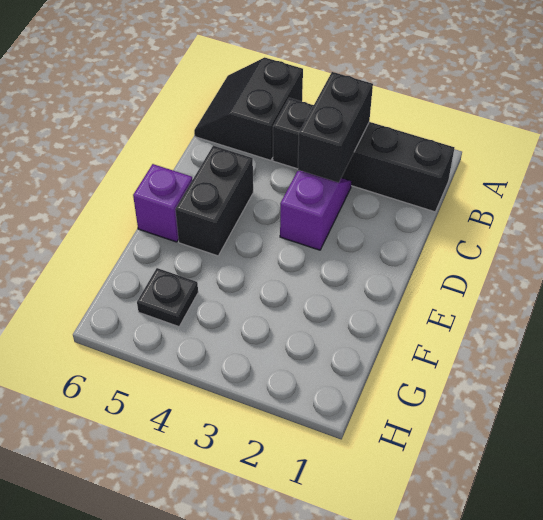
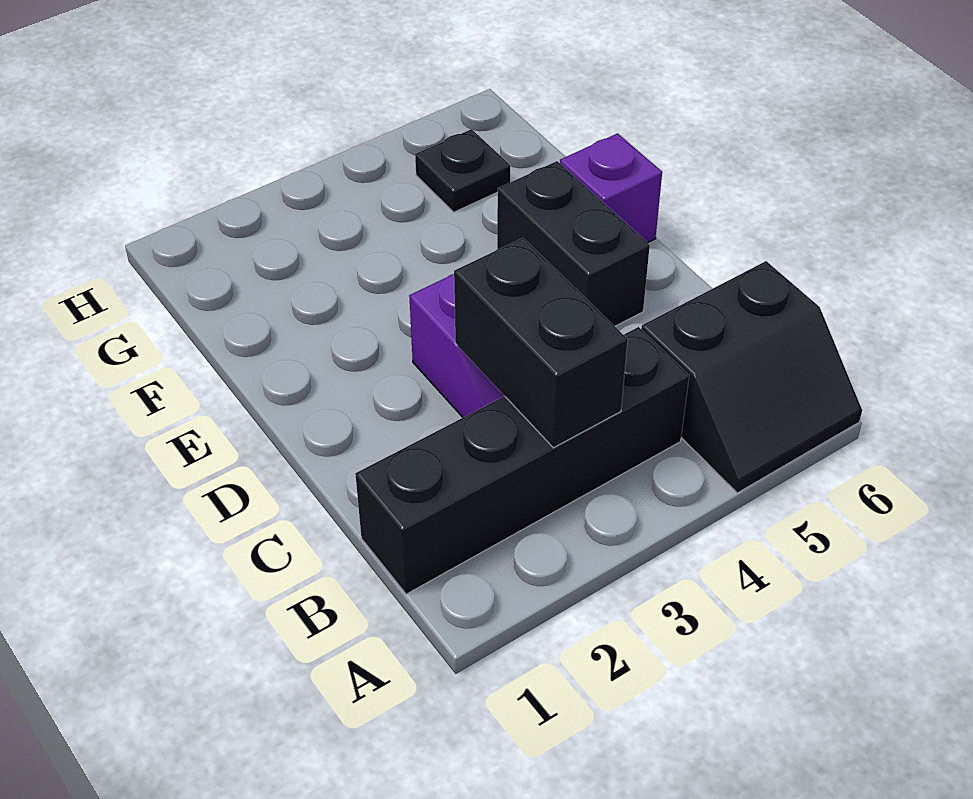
black 2x2 slope [194,57,303,160] -> black 2x2 slope turned to [641,261,862,493]

